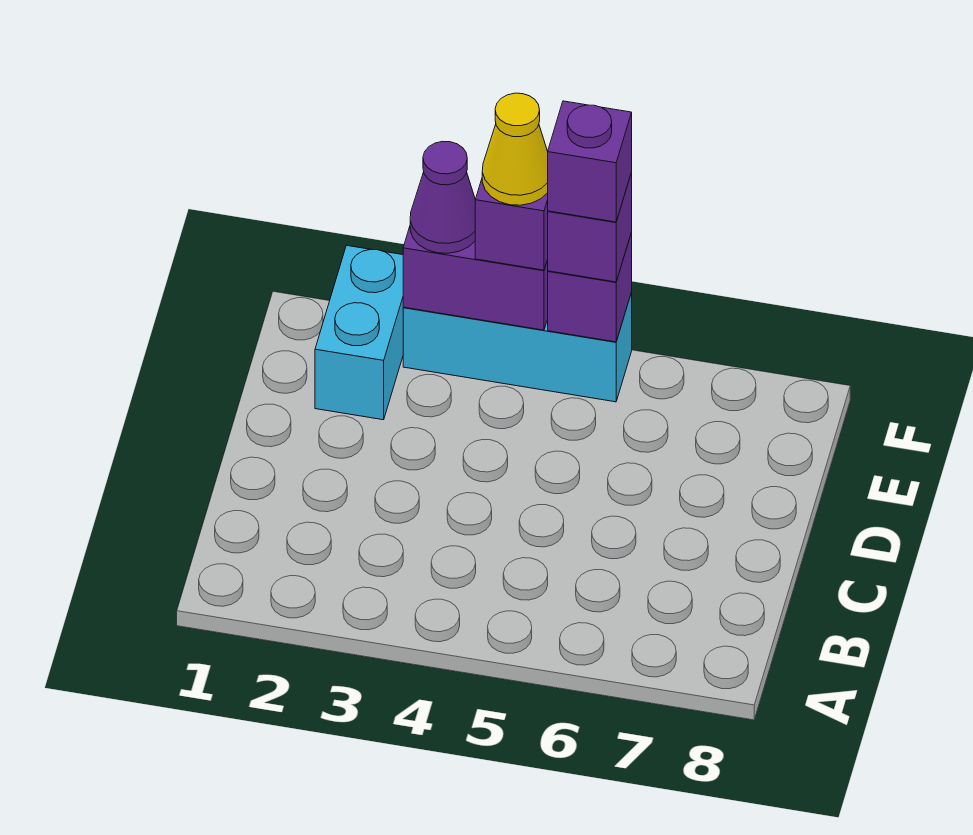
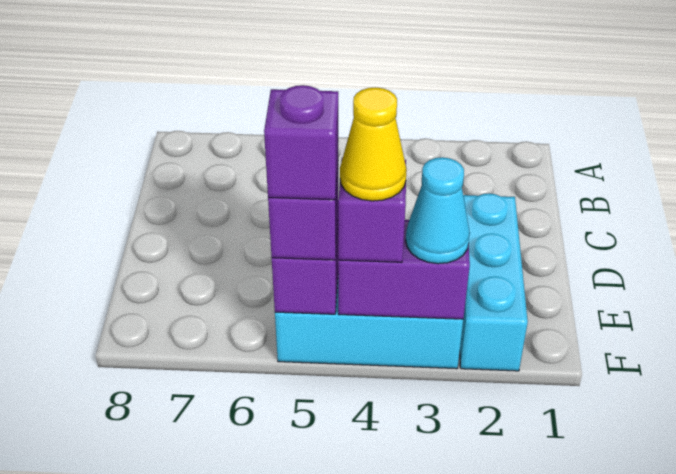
cyan 1x2 brick [315,245,403,420] -> cyan 1x3 brick [460,193,528,371]
purple 1x1 cone [410,141,475,253] -> cyan 1x1 cone [406,157,470,264]

